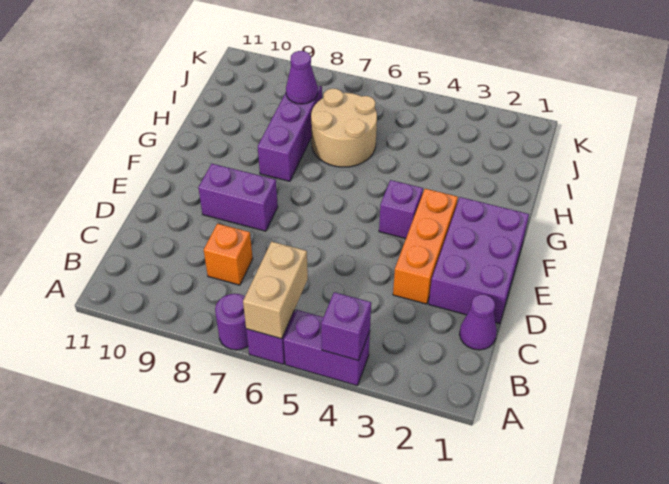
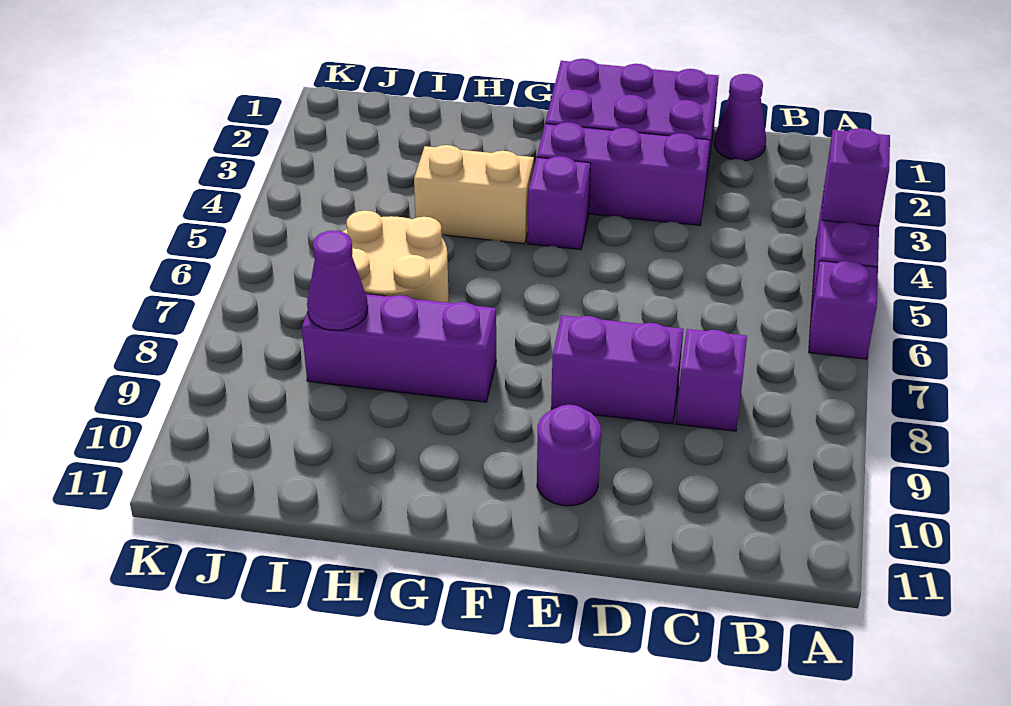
tan 1x2 brick [243,241,308,339] -> tan 1x2 brick moved to [414,145,534,244]
purple 1x1 round brick [215,294,248,350] -> purple 1x1 round brick moved to [537,405,601,506]
orange 1x1 brick [204,224,253,285] -> purple 1x1 brick [676,329,747,431]
orange 1x3 brick [393,189,458,304] -> purple 1x3 brick [537,122,710,225]
purple 1x2 brick [198,164,278,231] -> purple 1x2 brick turned to [551,315,683,424]

